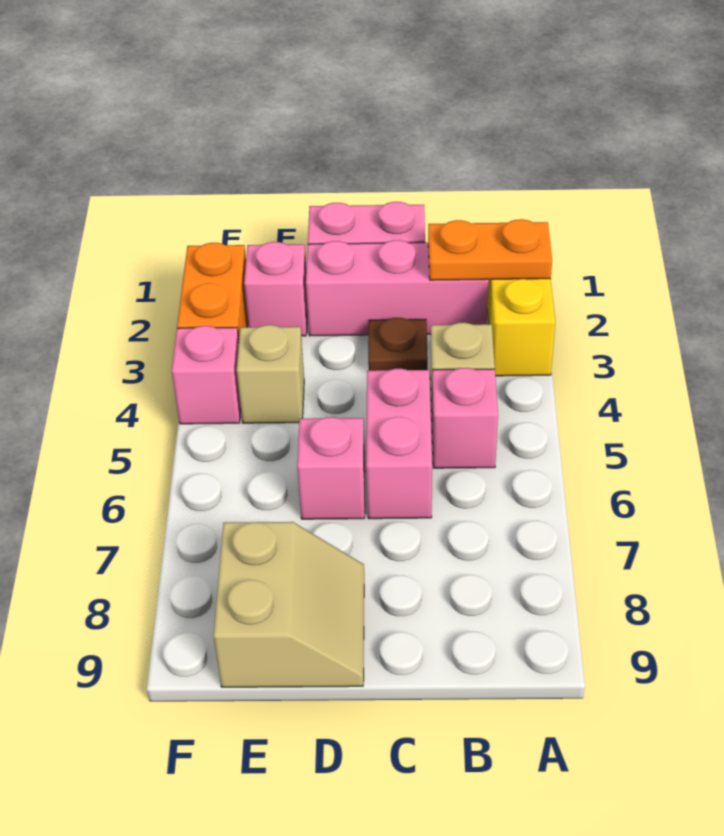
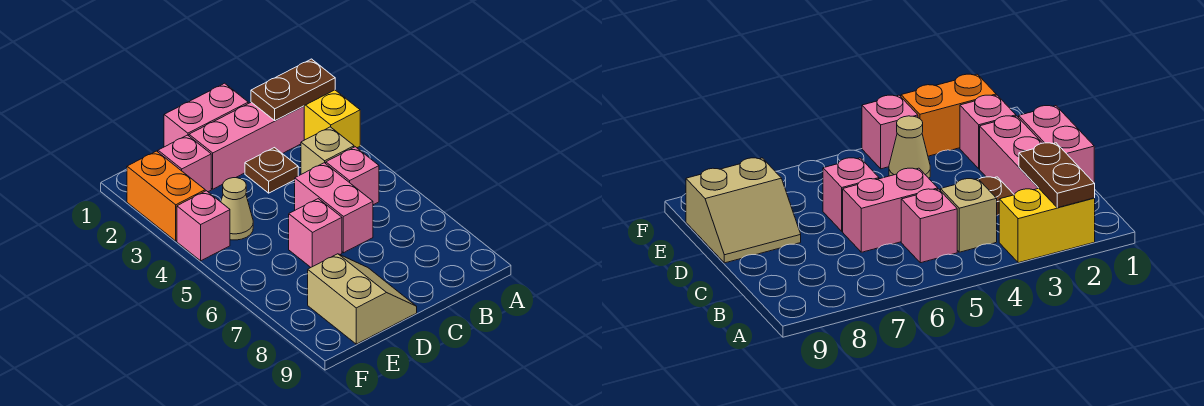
orange 1x2 plate [428,219,552,280] -> brown 1x2 plate [251,59,335,120]
tan 1x1 brick [237,325,304,423] -> tan 1x1 cone [221,178,253,240]

